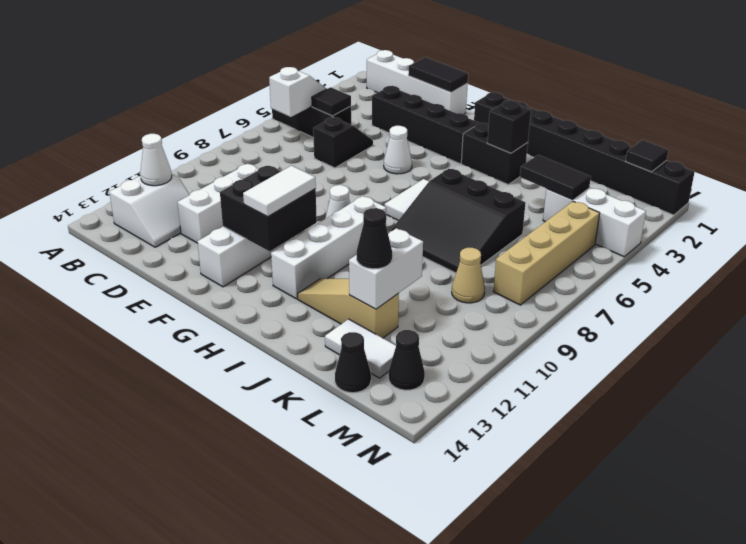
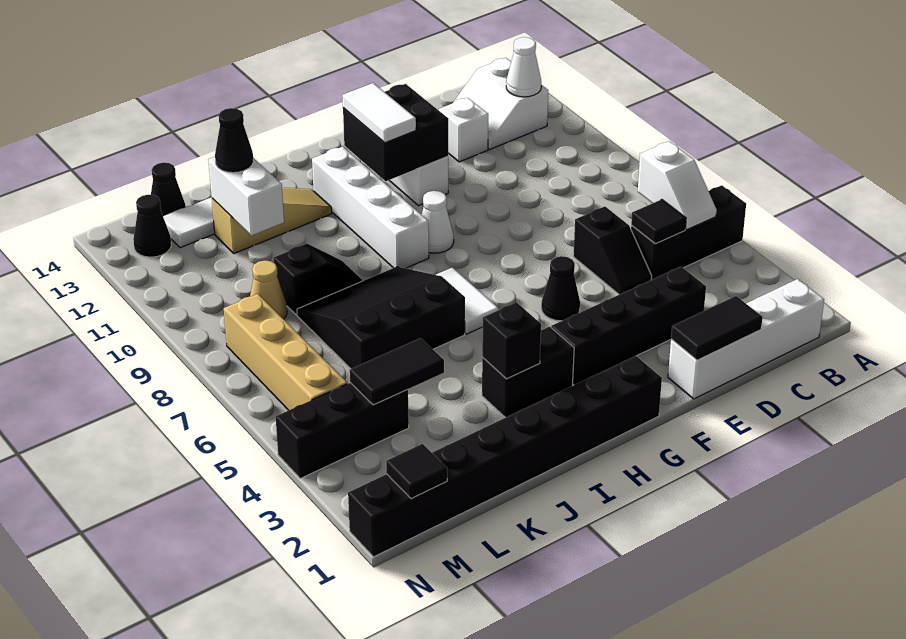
white 1x3 brick [178,164,258,243] -> white 1x1 brick [439,98,488,162]
white 1x1 cone [384,126,412,174] -> black 1x1 cone [541,256,580,321]
none -> black 1x2 slope [274,244,363,315]
white 1x3 brick [543,187,646,257] -> black 1x3 brick [276,383,409,478]

